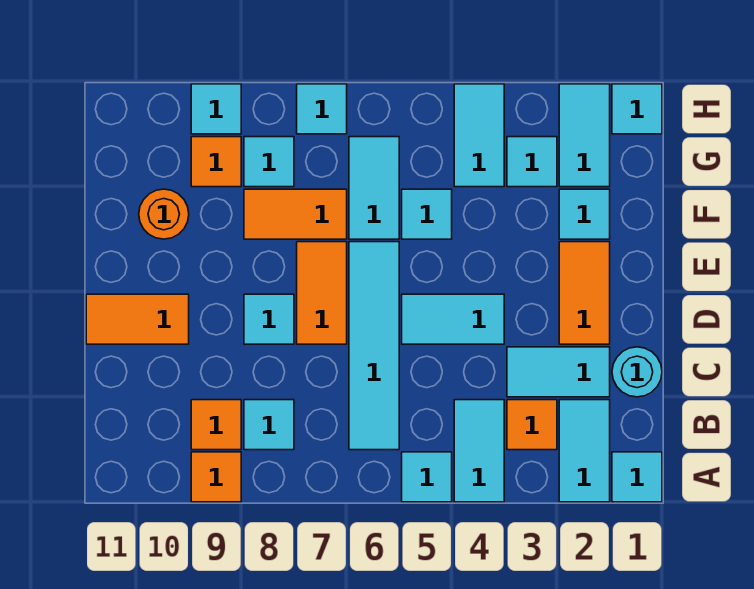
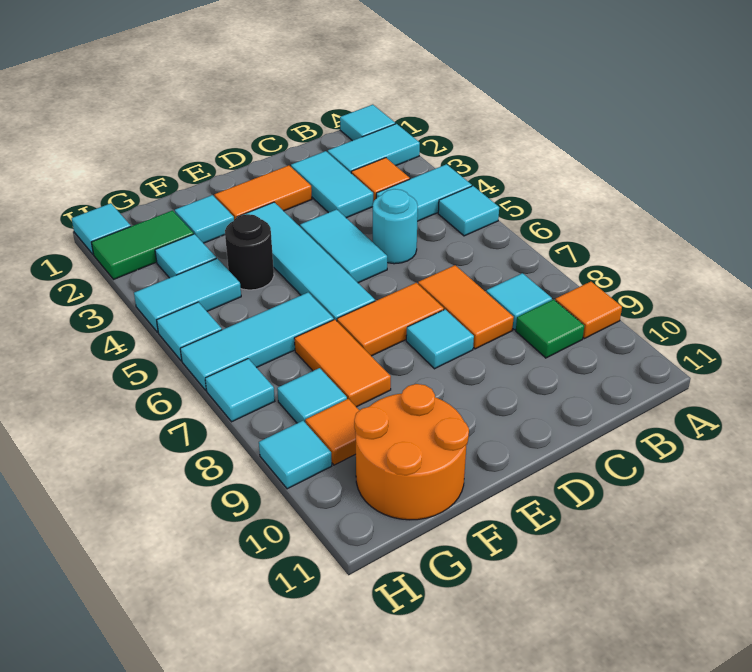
cyan 1x4 tile [349,242,399,450] -> cyan 1x4 tile turned to [243,202,375,321]
orange 1x1 tile [191,400,241,450] -> green 1x1 tile [516,299,584,358]
cyan 1x1 round brick [612,347,662,397] -> cyan 1x1 round brick moved to [373,189,418,264]
orange 1x2 tile [86,294,189,344] -> orange 1x2 tile moved to [418,265,514,349]
none -> black 1x1 round brick [225,214,274,290]
cyan 1x1 tile [402,189,452,239] -> cyan 1x1 tile moved to [157,302,222,361]
cyan 1x2 tile [349,137,399,239] -> cyan 1x3 tile [180,292,334,390]
orange 1x1 round brick [139,189,189,239] -> orange 2x2 round brick [354,384,469,520]
cyan 1x2 tile [559,84,610,187] -> green 1x2 tile [91,211,194,279]

